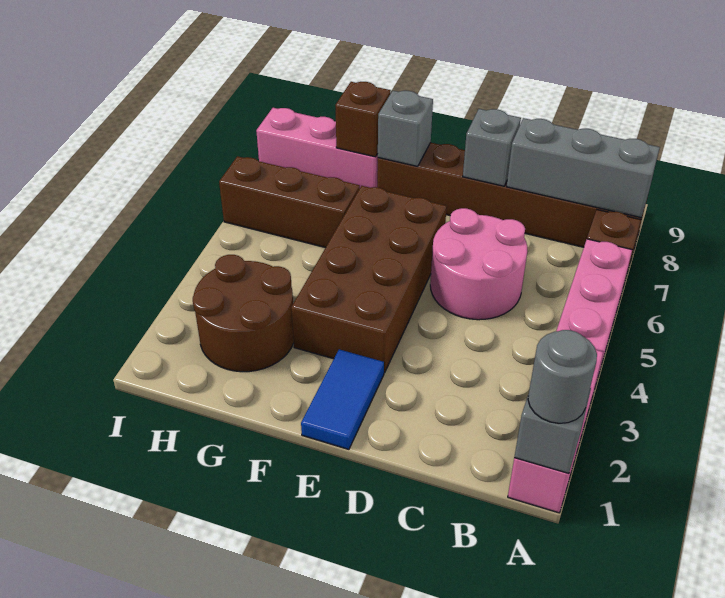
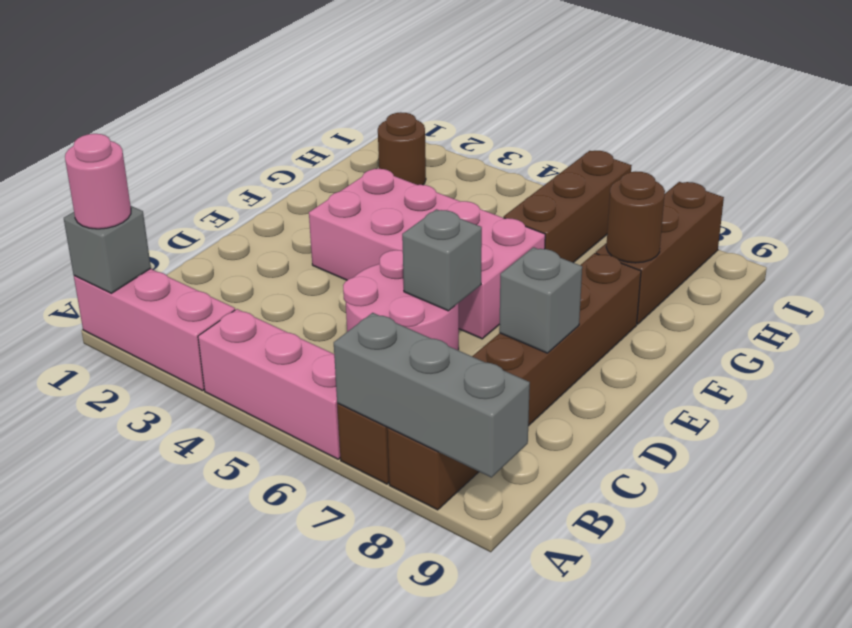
grey 1x1 round brick [528,330,597,423] -> pink 1x1 round brick [65,134,131,229]
grey 1x3 brick [507,118,660,218] -> grey 1x3 brick turned to [334,313,530,478]
blue 1x2 tile [301,349,384,449] -> none
brown 2x4 brick [291,186,447,373] -> pink 2x4 brick [309,169,545,339]
grey 1x1 brick [378,91,433,166] -> grey 1x1 brick moved to [402,209,482,311]
brown 2x2 round brick [193,255,294,372] -> brown 1x1 round brick [378,112,426,185]
pink 1x3 brick [256,108,378,188] -> brown 1x3 brick [596,182,724,324]
brown 1x1 brick [335,82,391,157] -> brown 1x1 round brick [606,172,665,263]

